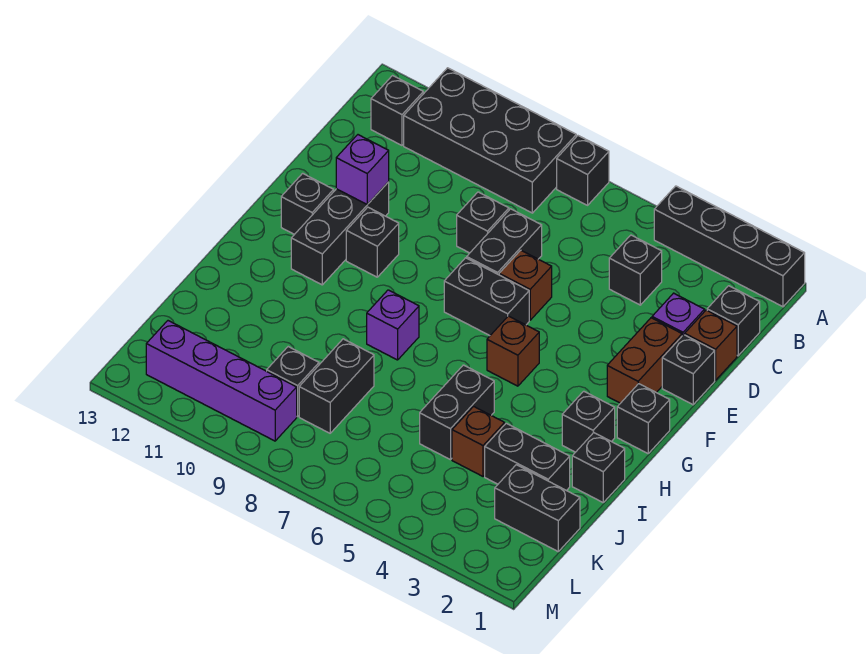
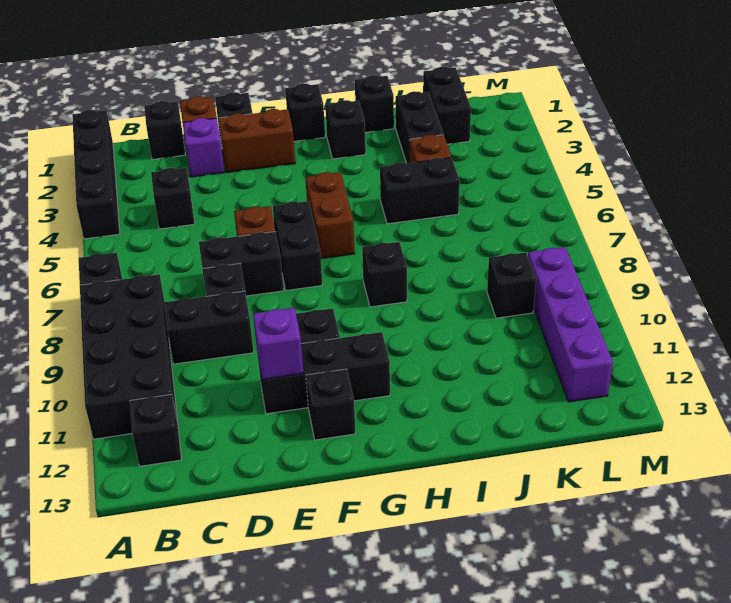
brown 1x1 brick [487,316,539,386] -> brown 1x2 brick [305,172,355,259]
purple 1x1 brick [367,290,419,360] -> black 1x1 brick [362,242,407,307]
black 1x2 brick [299,339,374,433] -> black 1x2 brick moved to [165,291,254,364]

